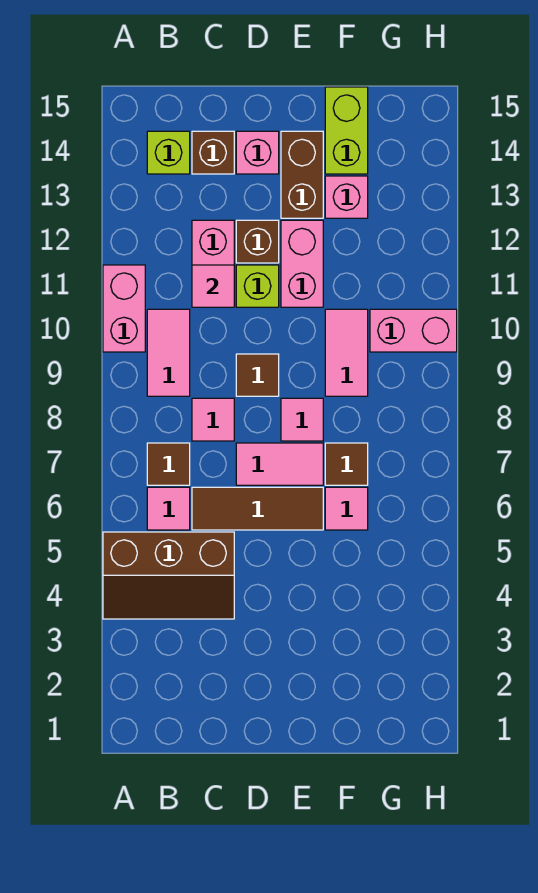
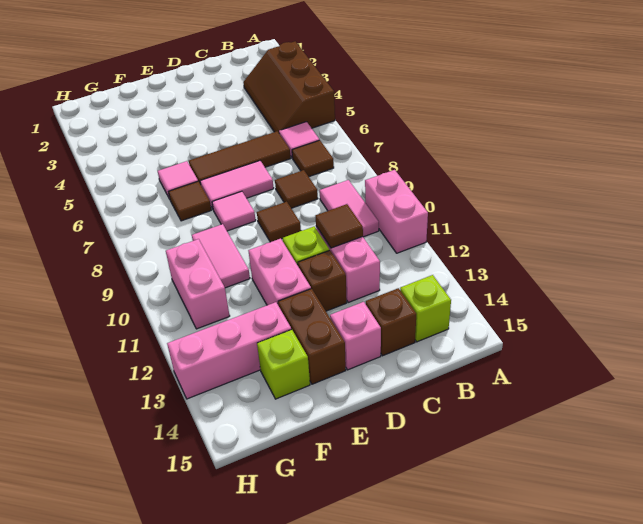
brown 2x3 slope [103,532,234,619] -> brown 2x3 slope turned to [243,41,335,133]
pink 1x1 tile [192,398,234,441] -> brown 1x1 tile [275,170,318,208]
pink 1x1 tile [192,265,234,307] -> brown 1x1 tile [315,204,363,248]
pink 1x1 brick [325,176,368,218] -> pink 1x3 brick [167,302,291,399]
lime 1x2 brick [325,87,368,174] -> lime 1x1 brick [257,330,310,399]
pink 1x2 brick [370,309,457,352] -> pink 1x2 brick turned to [166,239,230,329]

